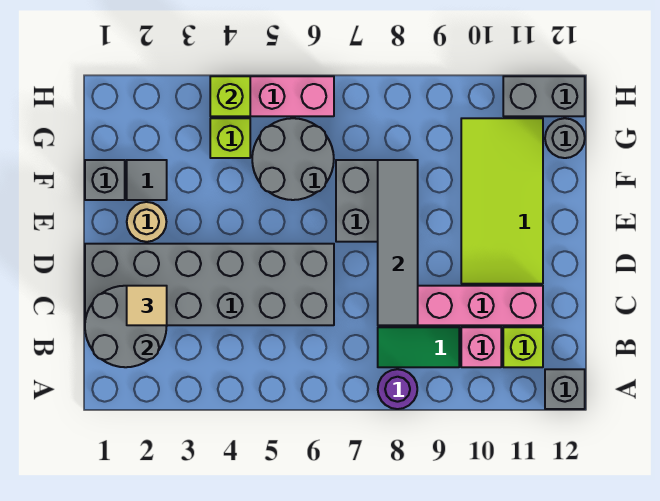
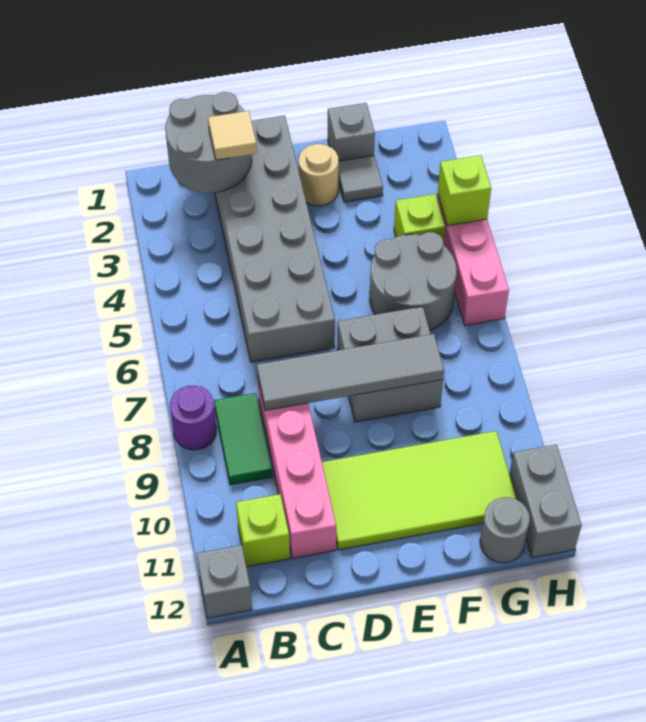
pink 1x1 brick [461,327,501,367] -> none

